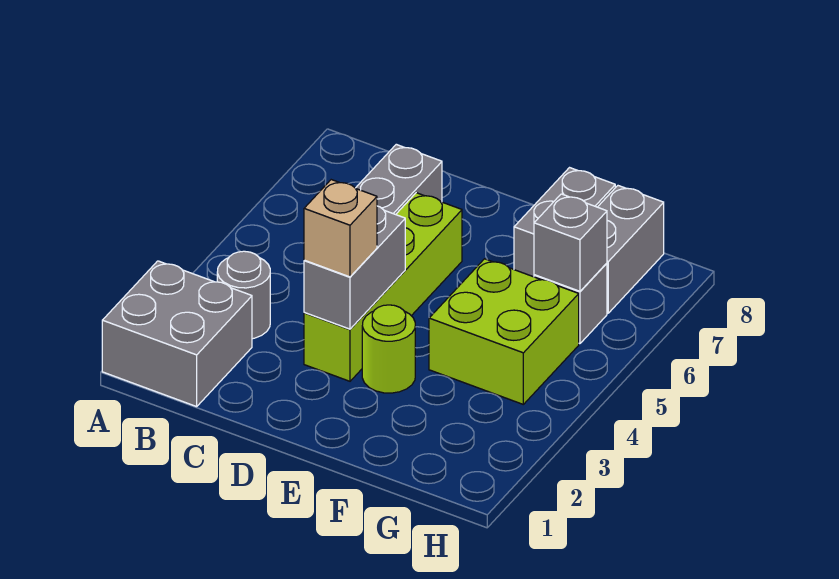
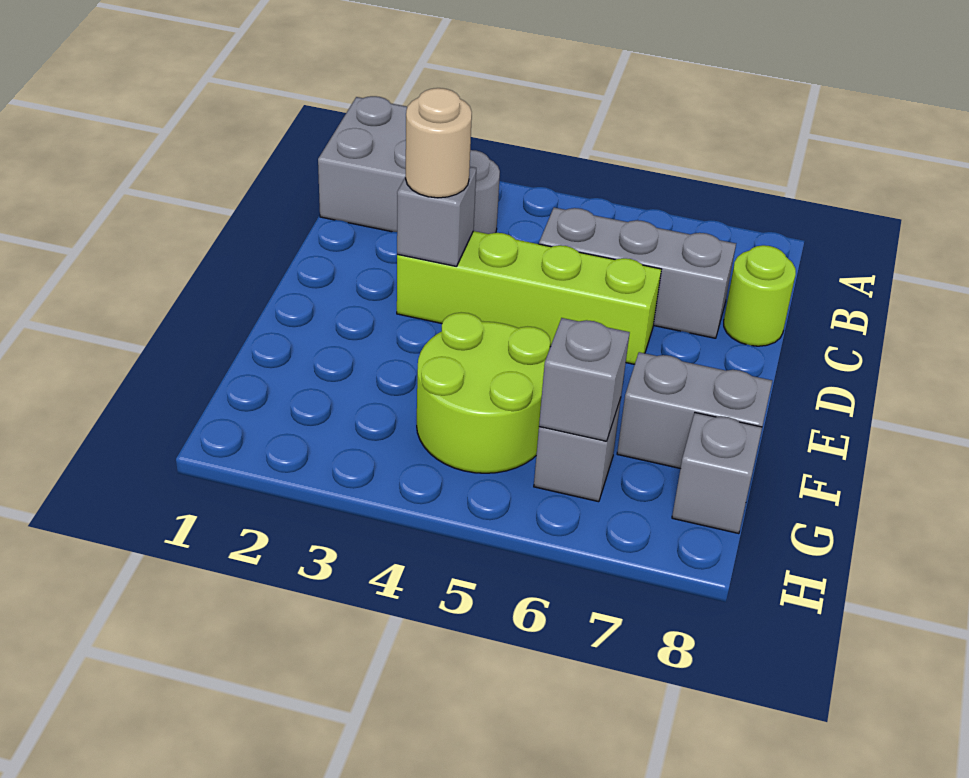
grey 1x2 brick [304,206,405,329] -> grey 1x1 brick [397,167,476,267]
tan 1x1 brick [304,180,377,277] -> tan 1x1 round brick [405,88,472,198]
lime 1x1 round brick [362,305,415,393] -> lime 1x1 round brick moved to [724,245,796,346]
lime 2x2 brick [429,259,579,404] -> lime 2x2 round brick [417,313,550,473]
grey 1x2 brick [598,186,664,313] -> grey 1x1 brick [672,413,762,534]

